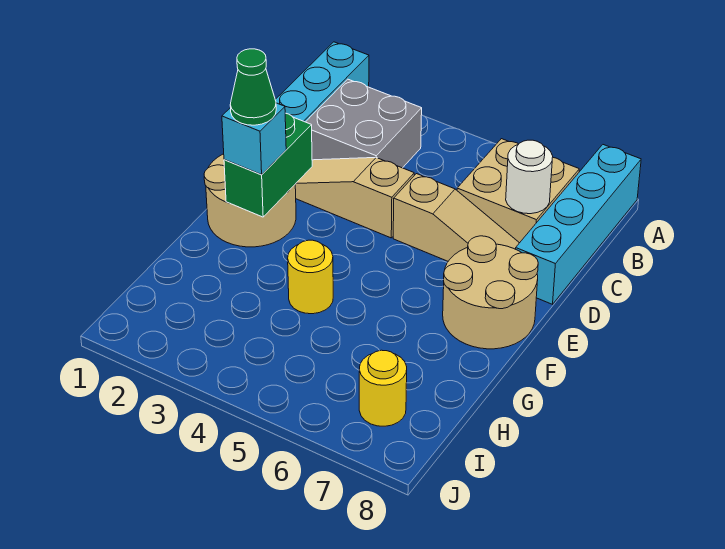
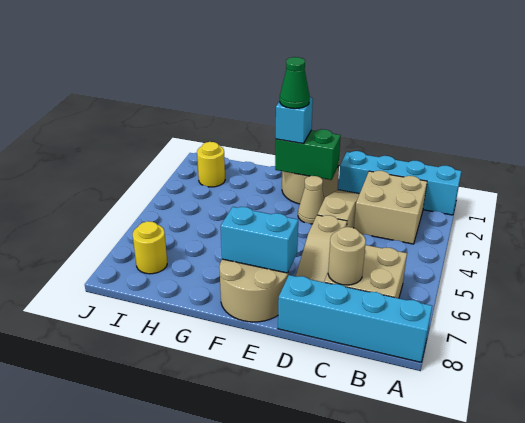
grey 2x2 brick [306,79,422,168] -> tan 2x2 brick [354,171,427,244]
white 1x1 round brick [506,140,553,214] -> tan 1x1 round brick [328,227,366,285]
none -> tan 1x1 cone [298,176,324,224]
none -> cyan 1x2 brick [221,207,298,273]
yellow 1x1 round brick [288,240,333,314] -> yellow 1x1 round brick moved to [197,142,225,187]

